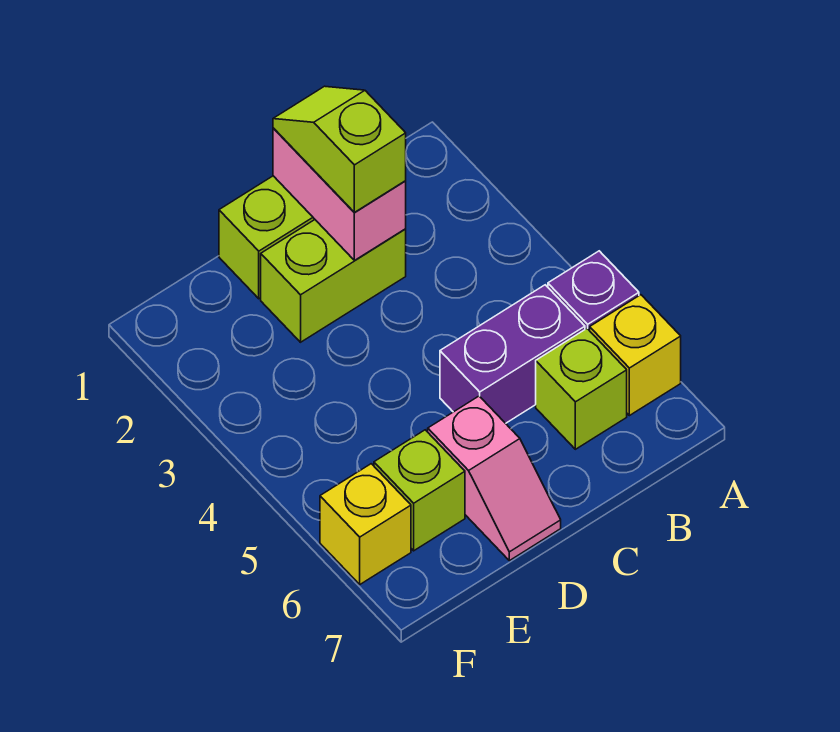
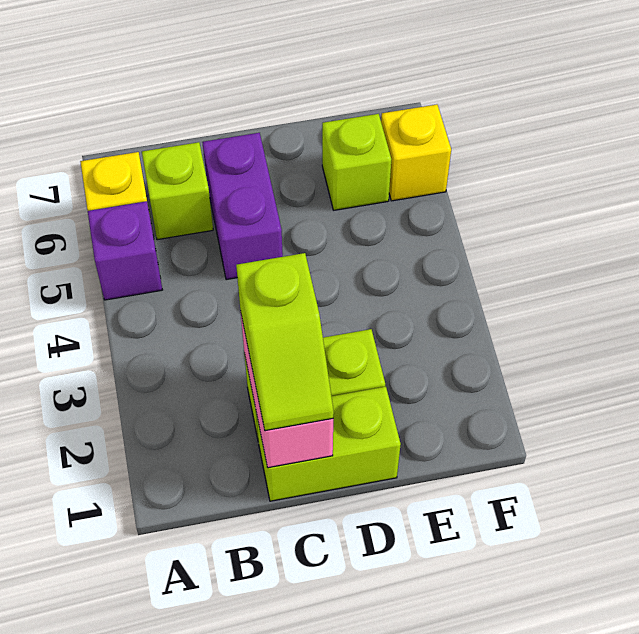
purple 1x2 brick [440,285,585,423] -> purple 1x2 brick turned to [202,133,283,280]
pink 1x2 slope [428,396,561,561] -> none

